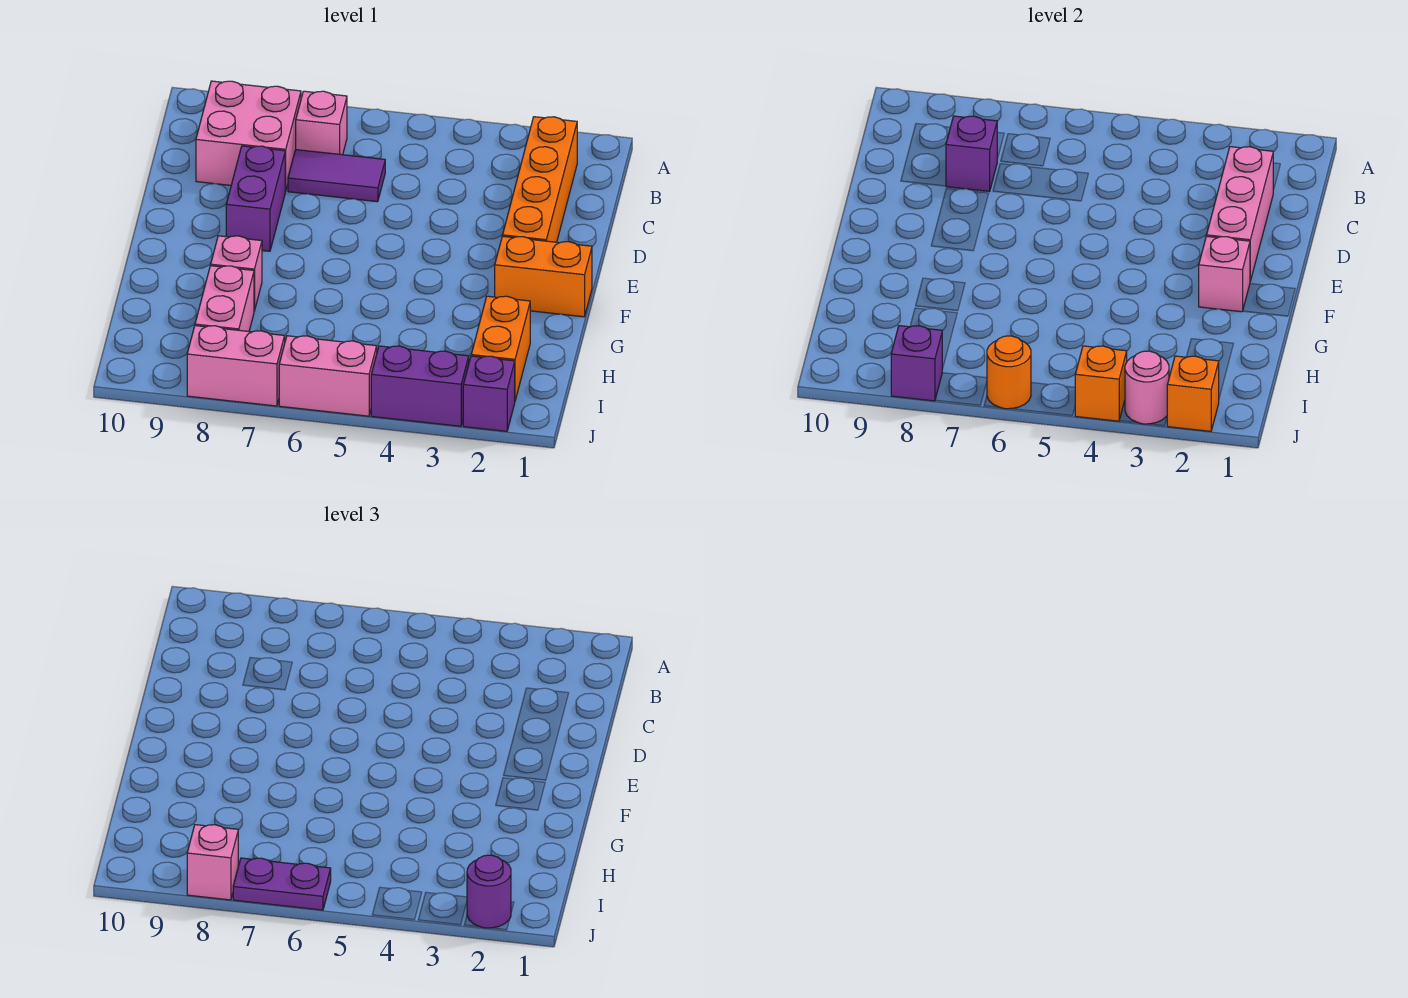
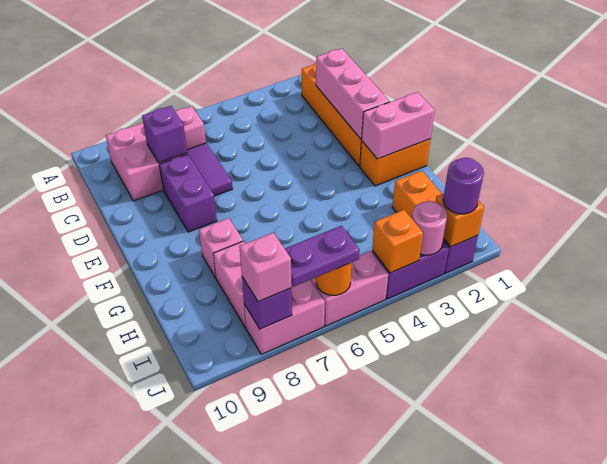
purple 1x2 tile [288,150,385,202] -> purple 1x2 tile turned to [187,143,232,196]
pink 1x1 brick [1199,236,1250,312] -> pink 1x2 brick [362,92,435,159]

